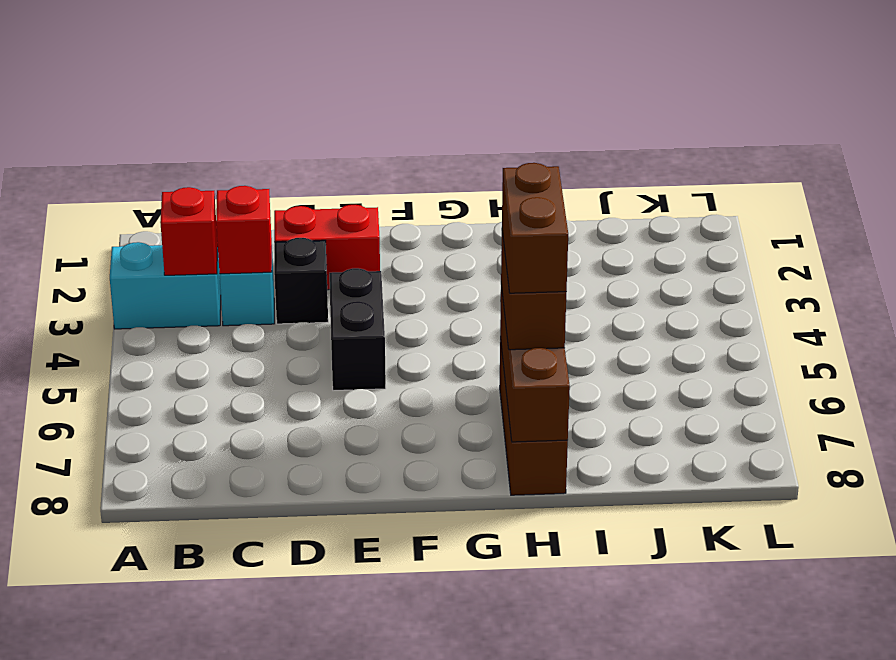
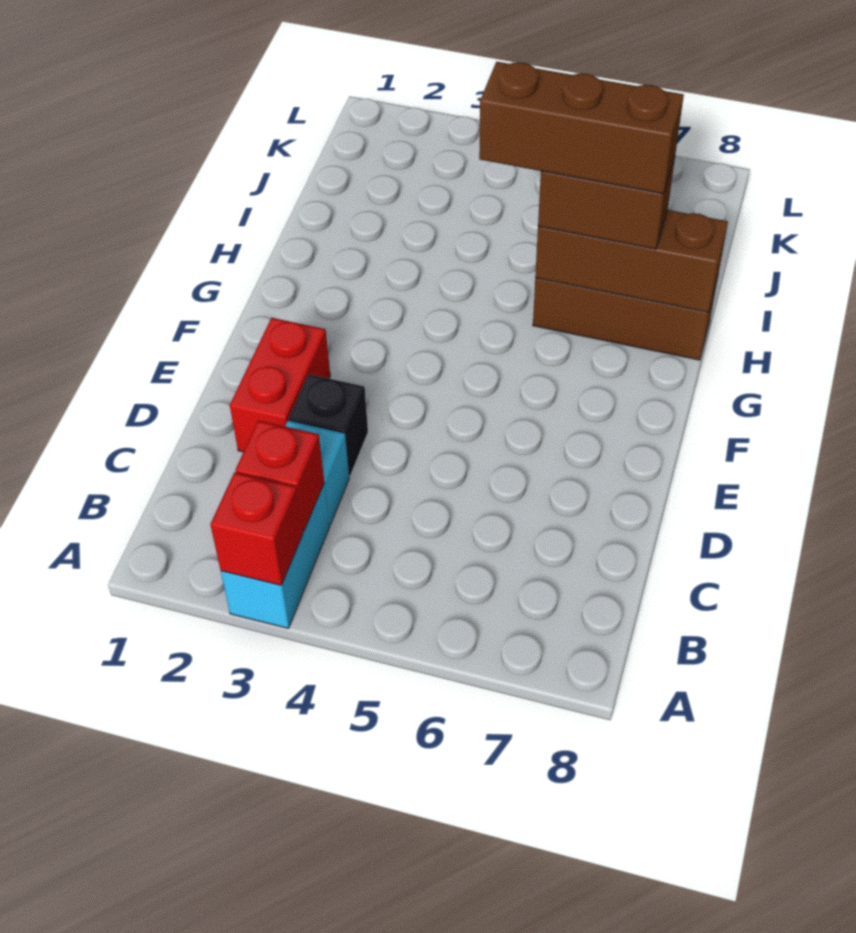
red 1x1 brick [216,186,272,274] -> red 1x1 brick moved to [210,472,303,585]
black 1x2 brick [329,268,386,391] -> none
brown 1x2 brick [502,163,568,293] -> brown 1x3 brick [479,62,684,194]

